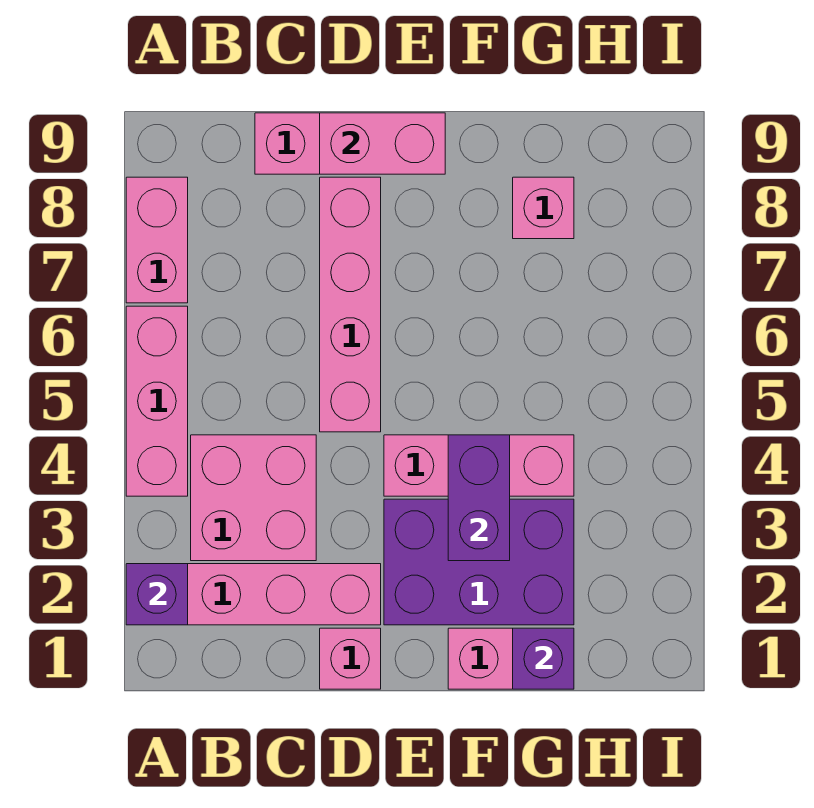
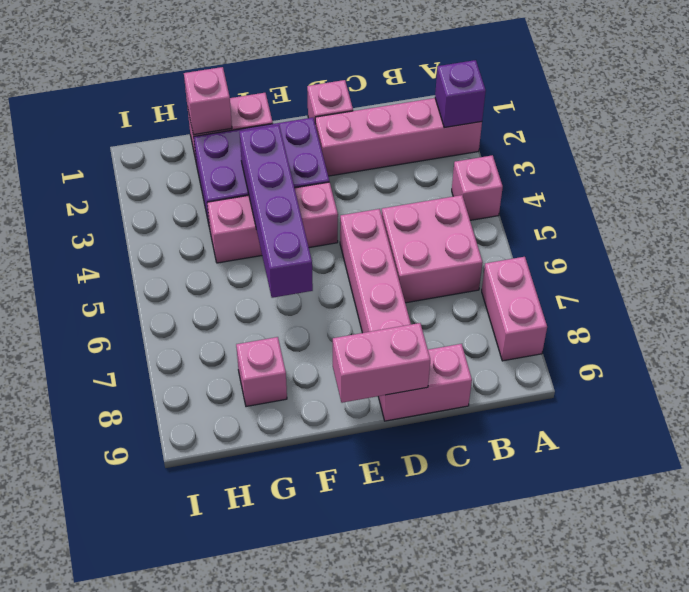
pink 1x3 brick [126,306,188,496] -> pink 1x1 brick [452,155,503,220]
pink 2x2 brick [191,435,316,561] -> pink 2x2 brick moved to [382,195,483,303]
purple 1x2 brick [448,435,510,561] -> purple 1x4 brick [239,125,313,298]
purple 1x1 brick [513,628,574,689] -> pink 1x1 brick [184,67,232,135]

